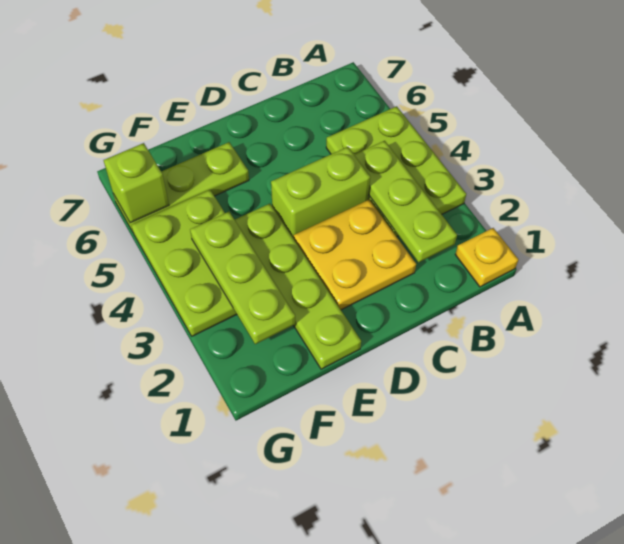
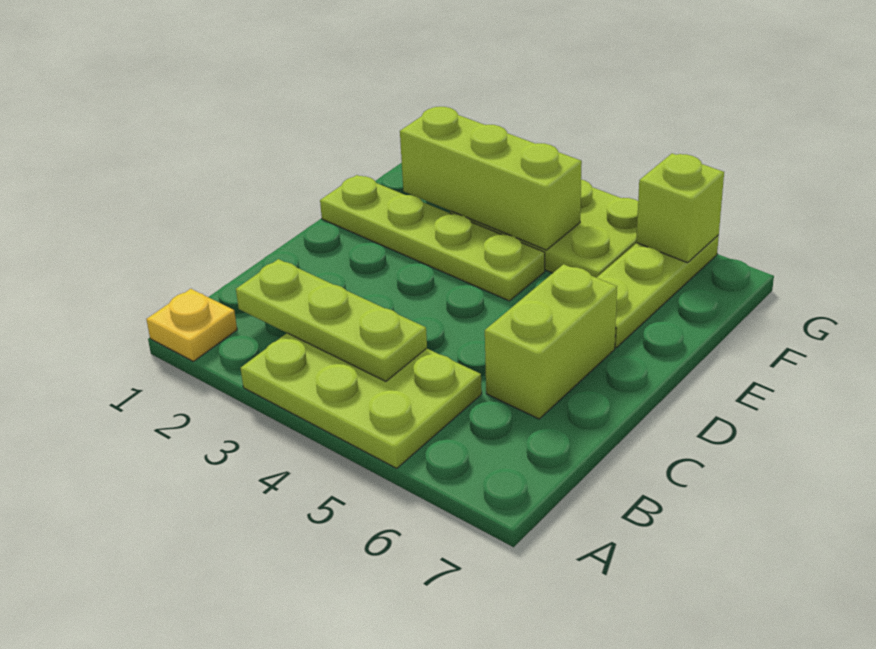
yellow 2x2 plate [294,200,416,310] -> none
lime 1x2 brick [271,147,370,238] -> lime 1x2 brick moved to [485,264,617,419]
lime 1x3 plate [190,212,295,344] -> lime 1x3 brick [400,107,582,250]

